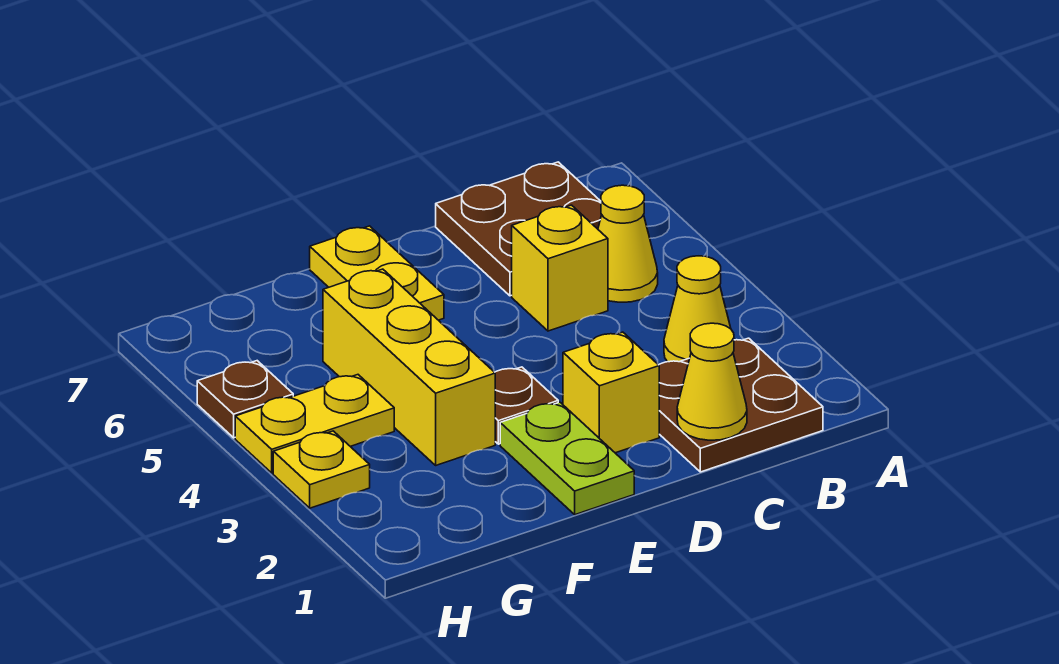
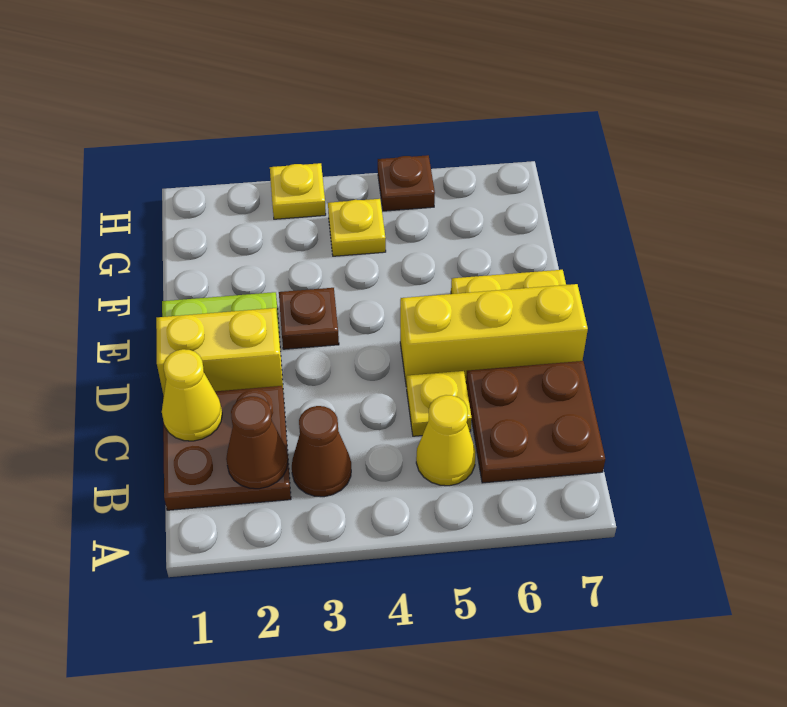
none -> brown 1x1 cone [226,396,288,489]
yellow 1x1 cone [664,256,731,362] -> brown 1x1 cone [292,406,351,497]
yellow 1x1 brick [512,205,608,331] -> yellow 1x1 plate [407,371,472,436]
yellow 1x1 brick [563,332,659,453] -> yellow 1x2 brick [156,308,283,396]
yellow 1x3 brick [323,269,495,465] -> yellow 1x3 brick moved to [400,284,588,387]
yellow 1x2 plate [235,375,394,473] -> yellow 1x1 plate [328,199,386,256]

